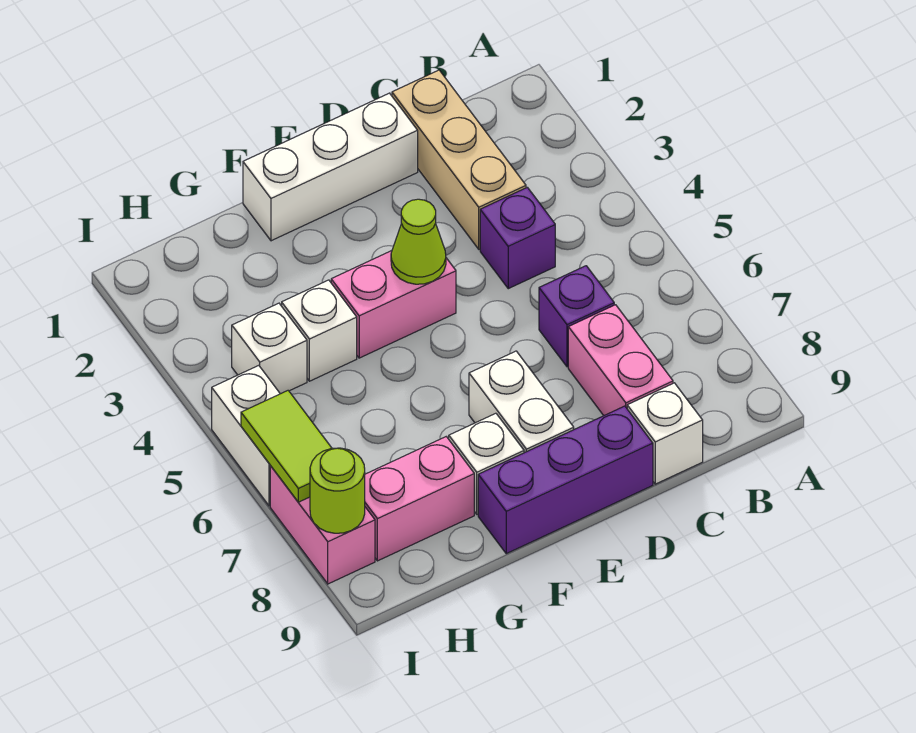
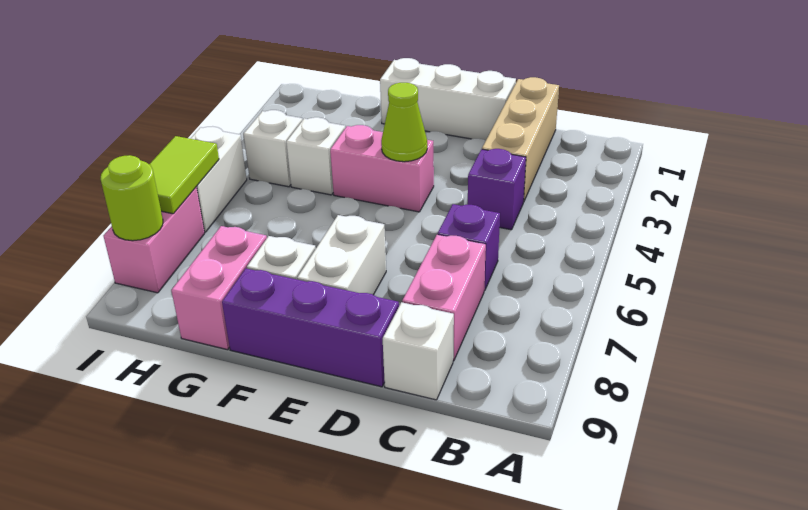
pink 1x2 brick [365,437,474,561] -> pink 1x2 brick turned to [171,226,267,350]

